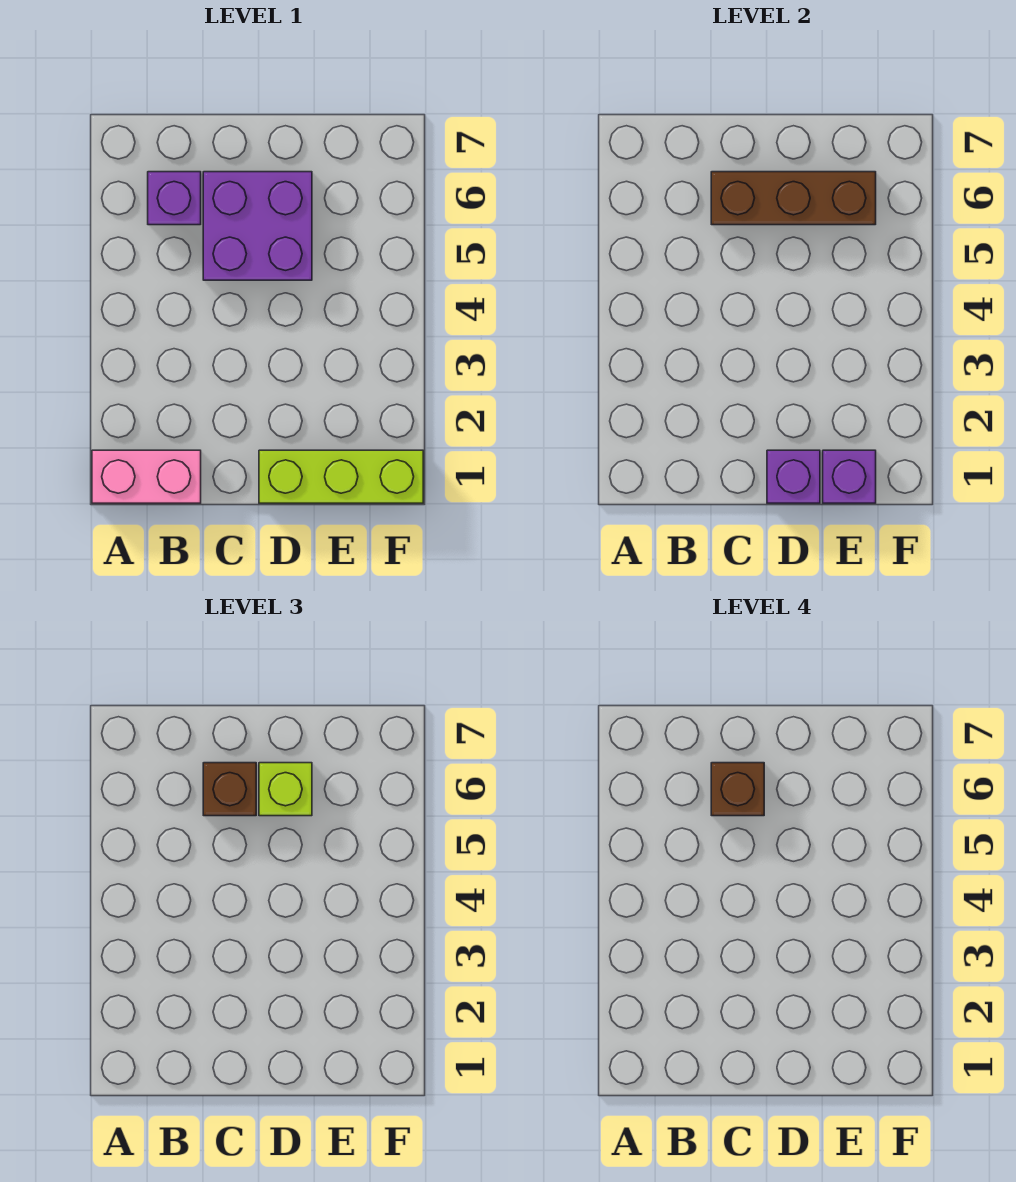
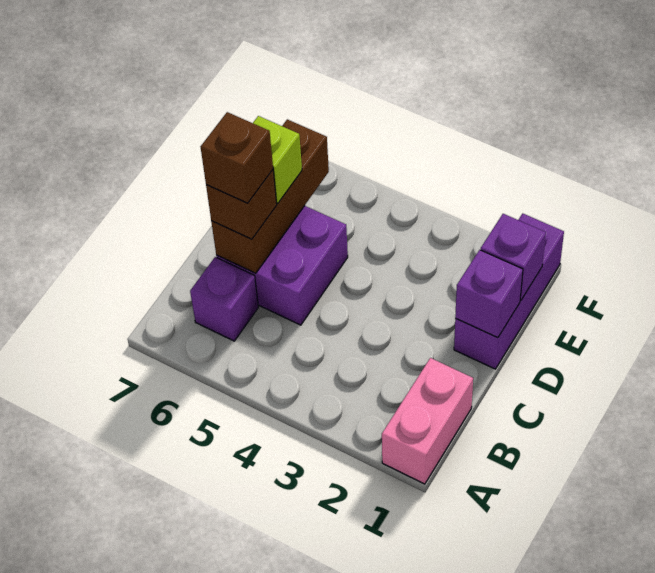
lime 1x3 brick [259,450,423,503] -> purple 1x3 brick [454,214,564,369]

